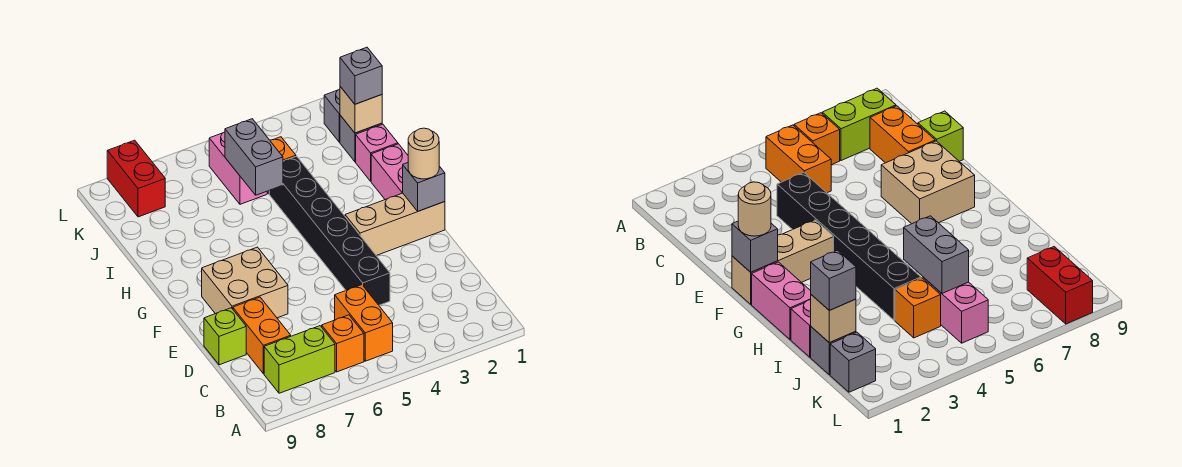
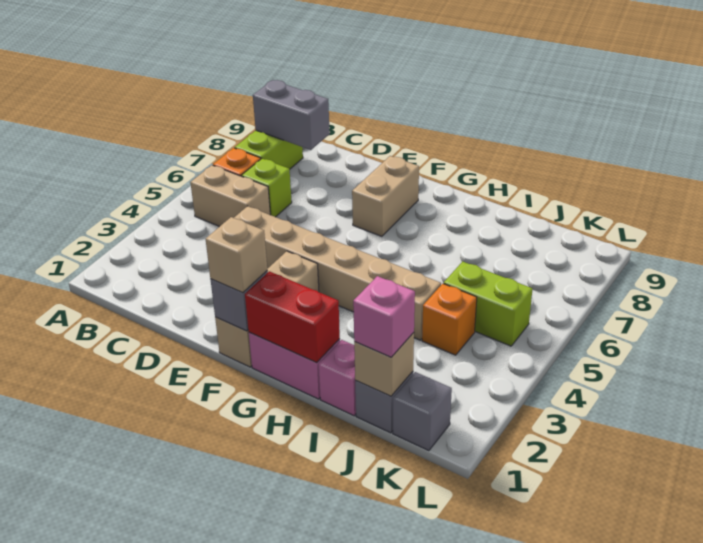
orange 1x2 brick [335,285,393,361] -> tan 1x2 brick [190,165,270,227]
orange 1x2 brick [233,297,291,374] -> none
black 1x6 brick [269,156,390,305] -> tan 1x6 brick [234,206,441,340]
lime 1x1 brick [204,308,246,365] -> lime 1x1 brick moved to [241,159,292,217]
tan 2x2 brick [202,247,288,318] -> tan 1x2 brick [352,156,419,236]
tan 1x1 round brick [408,128,439,179] -> tan 1x1 brick [206,217,267,293]
grey 1x2 brick [225,119,283,195] -> grey 1x2 brick moved to [253,80,330,150]
grey 1x1 brick [340,47,382,104] -> pink 1x1 brick [353,276,415,357]
pink 1x2 brick [209,132,267,204] -> lime 1x2 brick [444,261,533,346]
red 1x2 brick [107,140,165,217] -> red 1x2 brick moved to [245,271,340,363]

